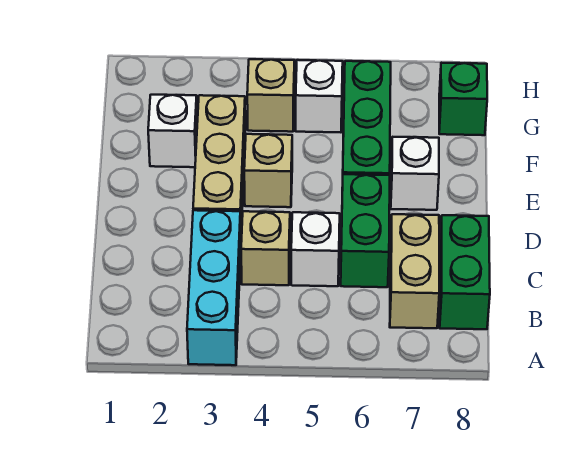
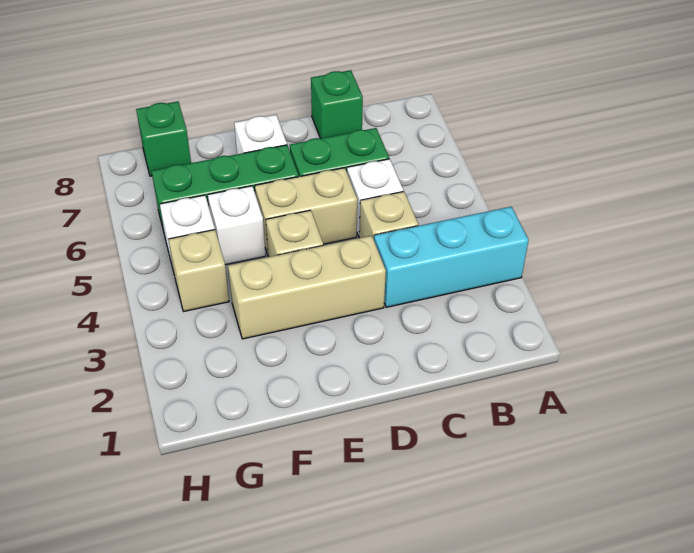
tan 1x2 brick [390,214,439,328] -> tan 1x2 brick moved to [255,168,357,254]
green 1x2 brick [440,215,490,329] -> green 1x1 brick [311,70,363,139]
white 1x1 brick [148,95,197,167] -> white 1x1 brick moved to [208,186,266,265]

